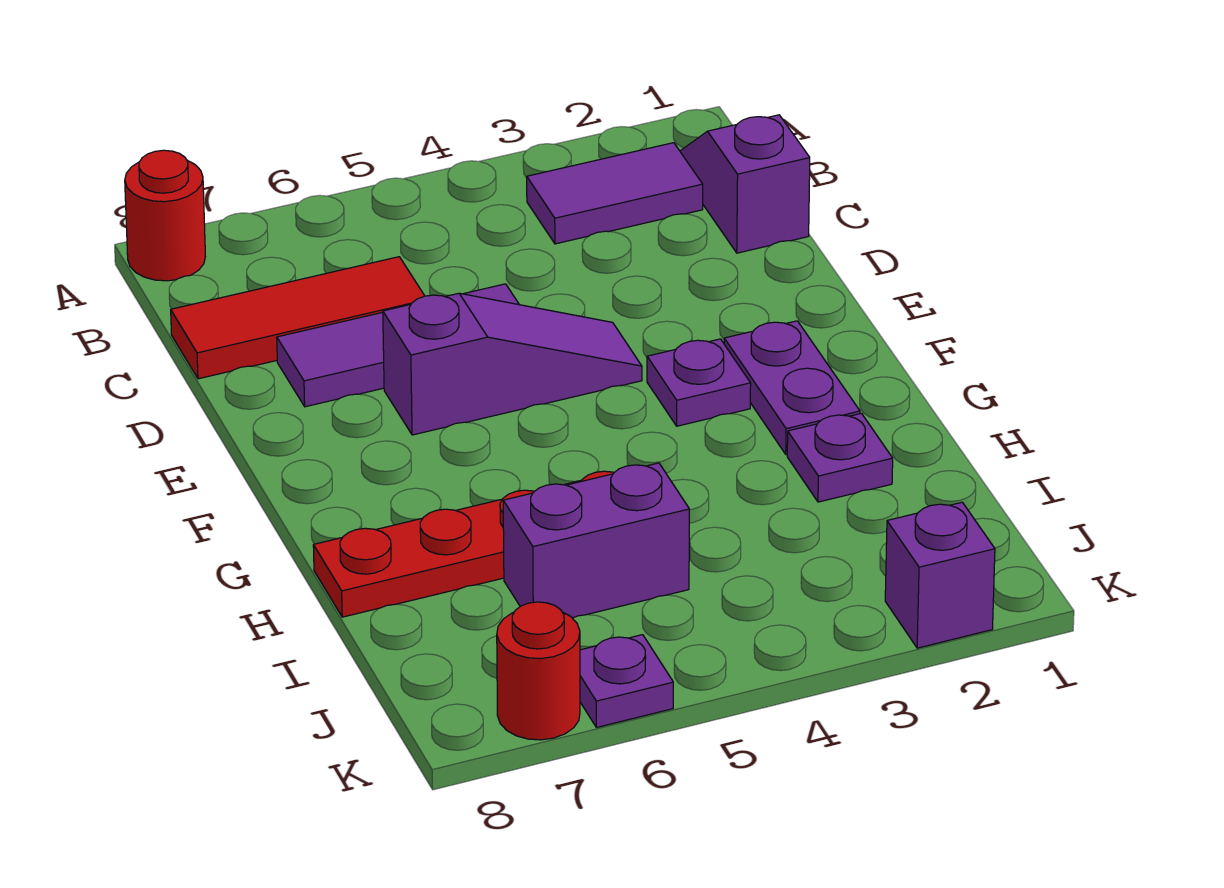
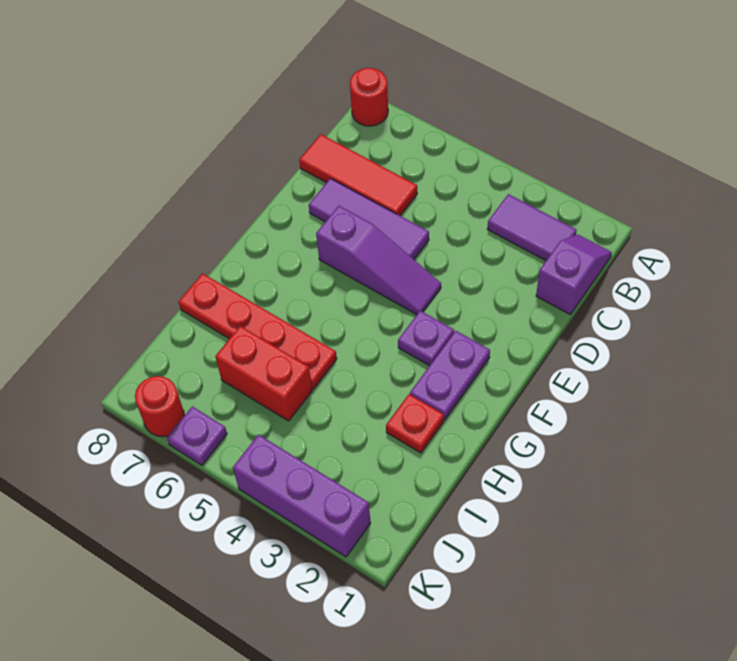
purple 1x1 plate [787,413,893,502] -> red 1x1 plate [386,394,444,453]
purple 1x2 brick [503,463,689,618] -> red 1x2 brick [215,326,312,421]
purple 1x1 brick [885,502,995,648] -> purple 1x3 brick [233,435,371,557]

